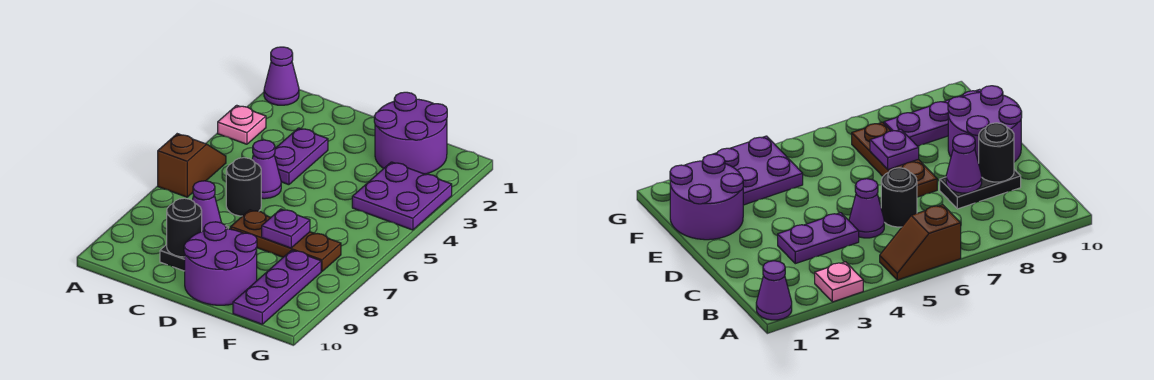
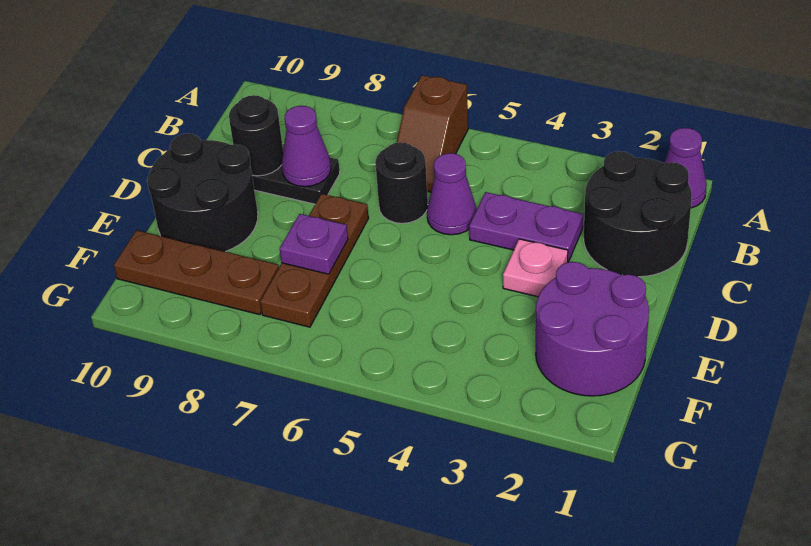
pink 1x1 plate [218,105,266,144] -> pink 1x1 plate moved to [503,239,568,297]
brown 1x2 slope [158,134,226,197] -> brown 1x2 slope turned to [397,75,468,192]
none -> black 2x2 round brick [584,151,692,277]
purple 2x2 round brick [184,222,257,305] -> black 2x2 round brick [147,134,258,252]
purple 2x2 plate [352,162,452,230] -> none
purple 1x3 plate [233,250,321,324] -> brown 1x3 plate [114,230,279,315]

